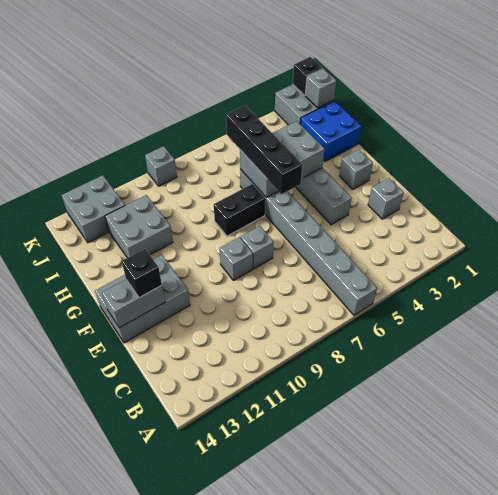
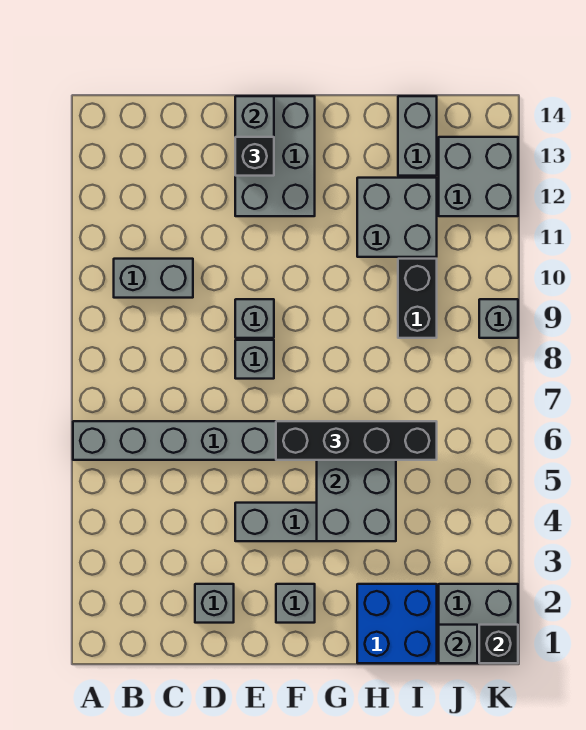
none -> grey 1x2 brick [114,259,193,298]
black 1x2 brick [214,184,265,236] -> black 1x2 brick moved to [398,259,437,338]
none -> grey 1x2 brick [398,96,437,176]

